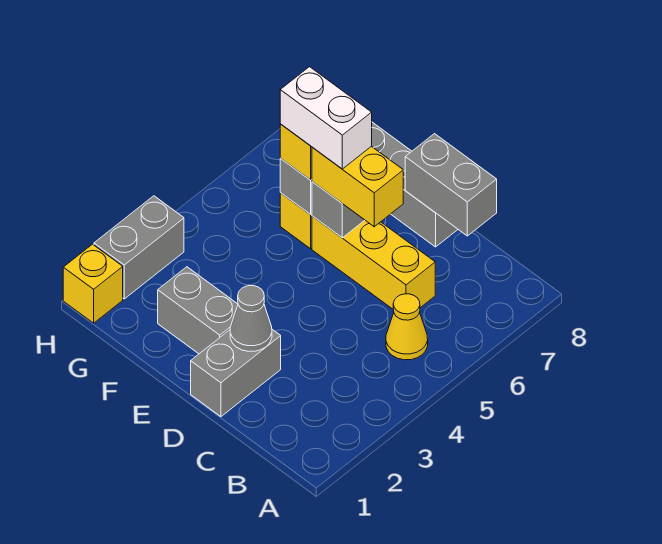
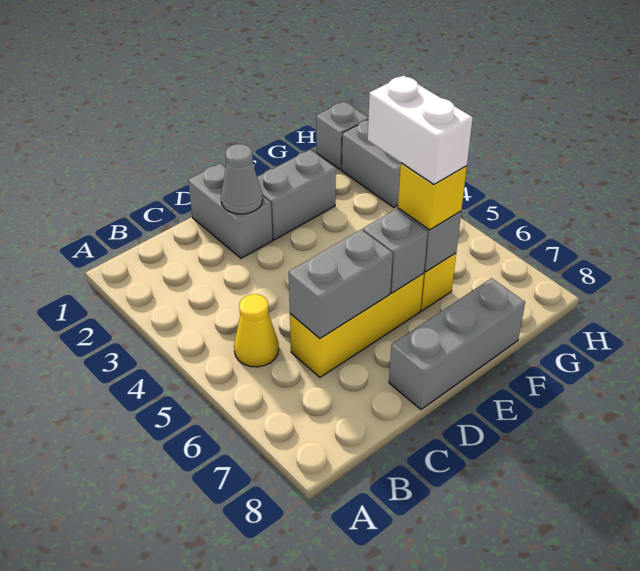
grey 1x2 brick [405,134,497,236] -> grey 1x2 brick moved to [289,230,393,338]
yellow 1x2 brick [312,146,403,227] -> none
white 1x2 brick [280,67,372,169] -> white 1x2 brick turned to [368,76,473,184]
yellow 1x1 brick [63,244,123,323] -> grey 1x1 brick [316,102,368,170]

